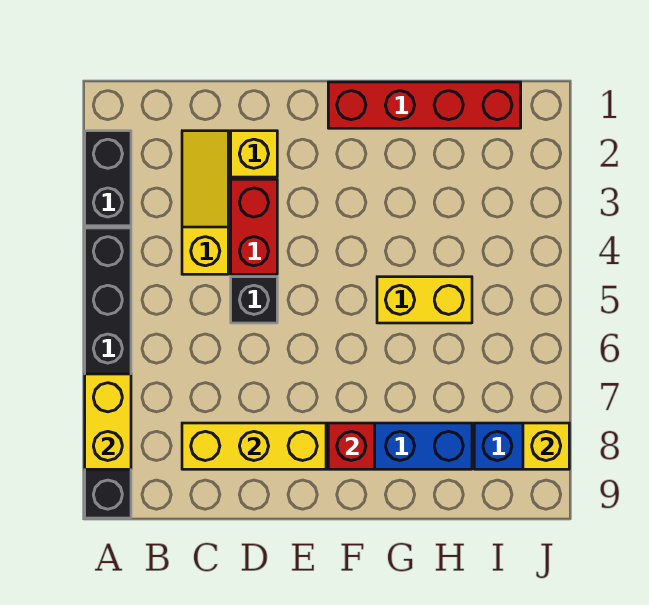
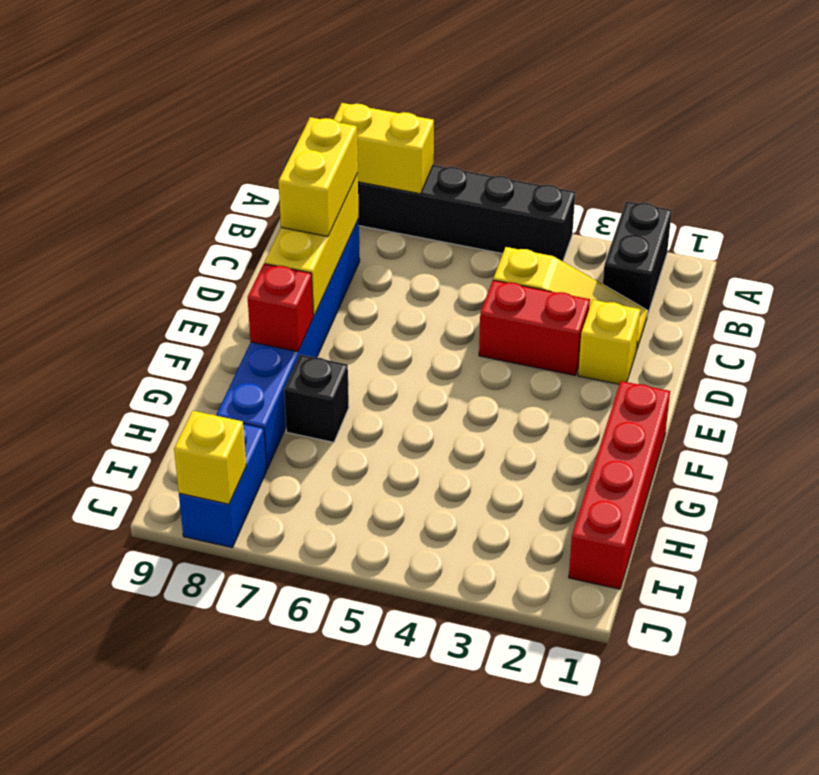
black 1x2 brick [85,131,131,226] -> black 1x2 brick turned to [603,201,672,316]
black 1x1 brick [231,277,277,323] -> black 1x1 brick moved to [284,355,349,442]
yellow 1x2 brick [377,277,472,323] -> yellow 1x2 brick moved to [279,117,358,237]

